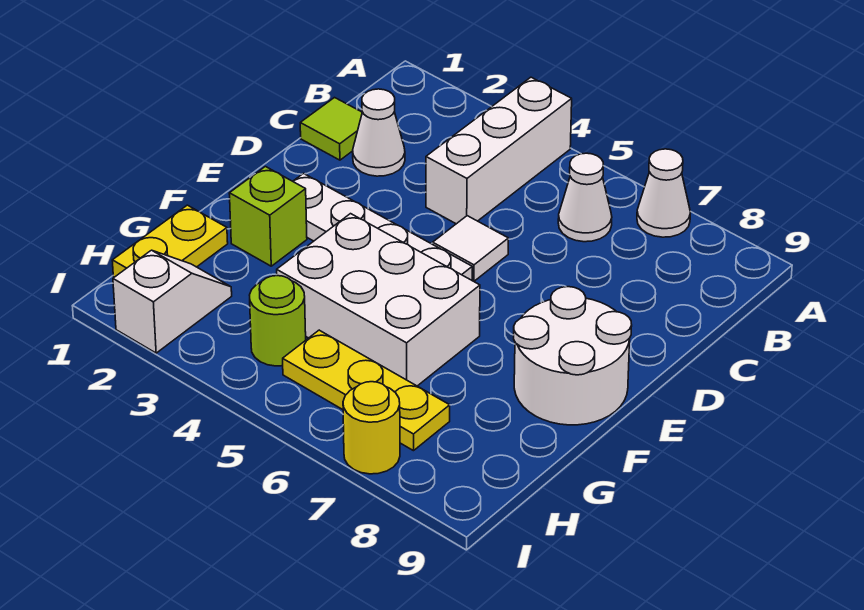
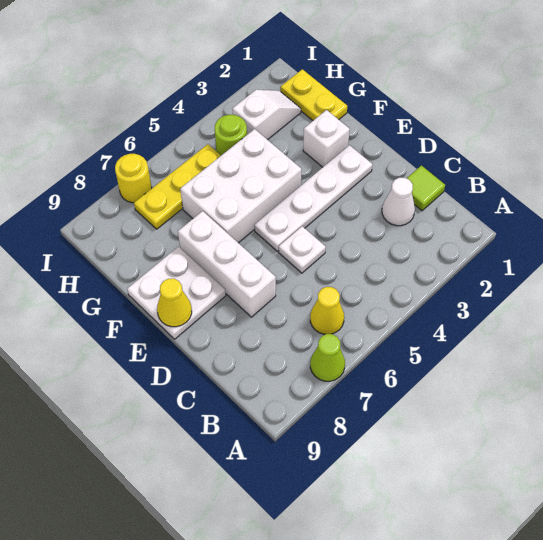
white 1x3 brick [426,77,572,224] -> white 1x3 brick moved to [178,211,276,317]
white 1x1 cone [637,149,690,237] -> lime 1x1 cone [310,334,345,381]
white 1x1 cone [558,153,612,242] -> yellow 1x1 cone [310,287,344,334]
white 1x1 tile [433,216,508,281] -> white 1x1 plate [279,226,326,273]
white 2x2 round brick [514,287,632,425] -> white 2x2 plate [127,247,226,339]
none -> yellow 1x1 cone [157,279,192,327]
lime 1x1 brick [229,167,307,266] -> white 1x1 brick [303,110,350,167]
white 1x2 slope [113,250,232,353] -> white 1x2 slope turned to [232,90,301,140]

